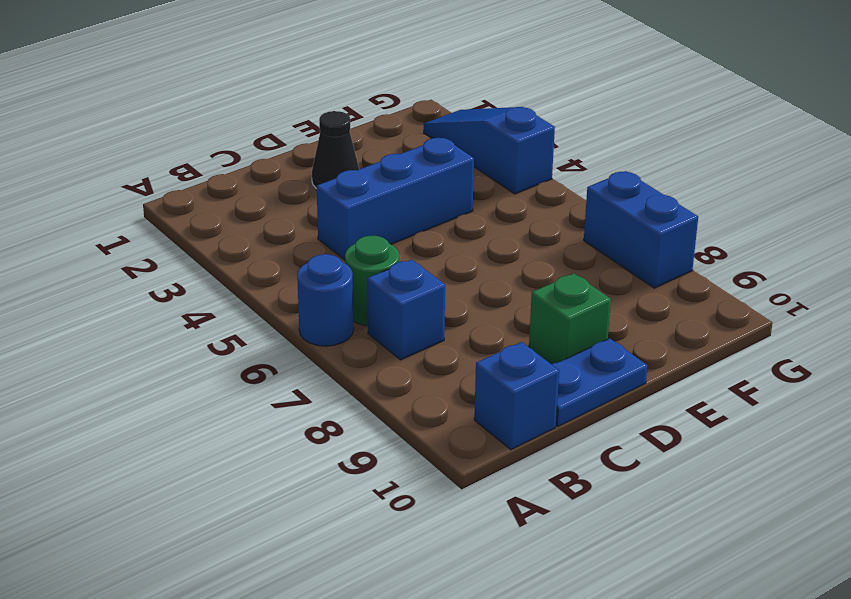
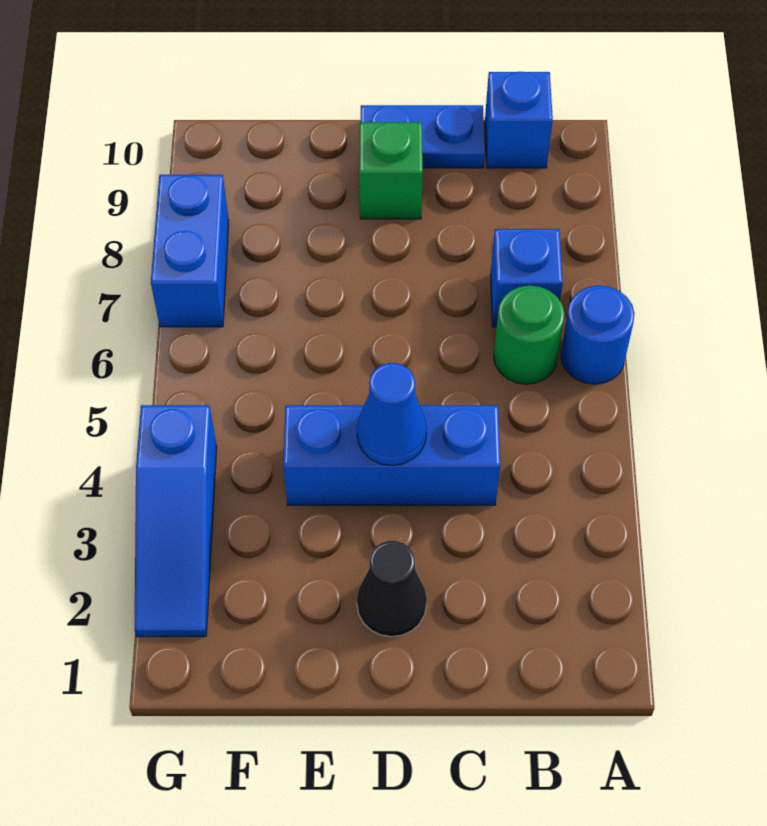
none -> blue 1x1 cone [357,363,427,465]

